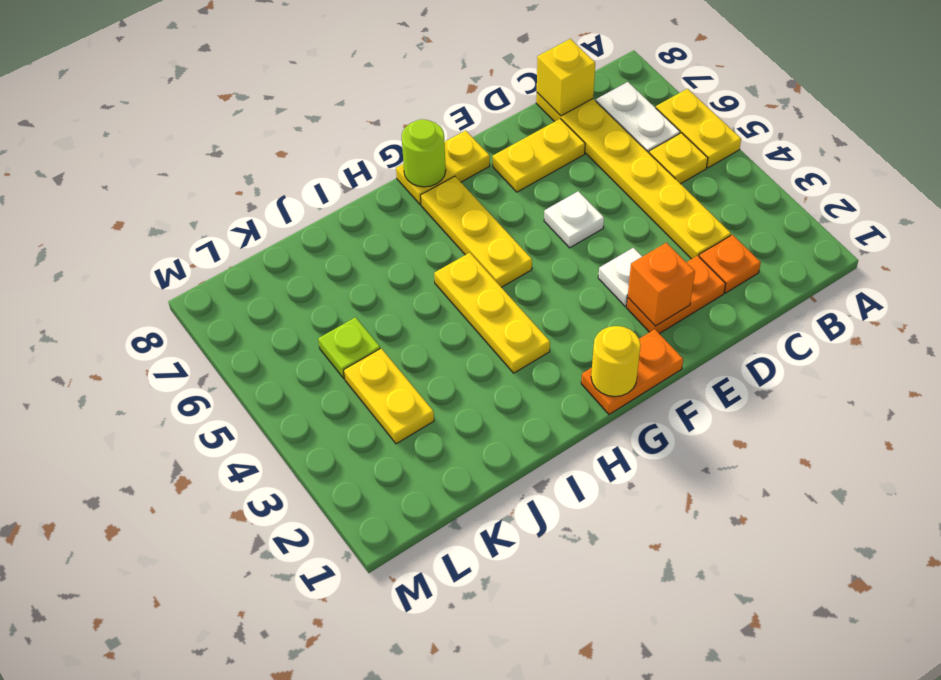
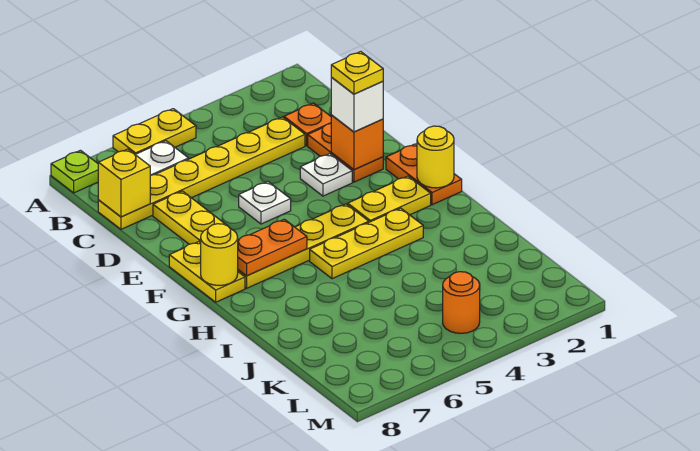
yellow 1x1 plate [649,133,708,184] -> yellow 1x1 plate moved to [331,52,383,94]
none -> white 1x1 brick [331,78,383,132]
yellow 1x3 plate [421,176,532,287] -> yellow 1x4 plate [238,204,369,288]
none -> orange 1x2 plate [238,219,307,276]
lime 1x1 round brick [402,119,446,187] -> yellow 1x1 round brick [201,224,238,285]
yellow 1x2 plate [344,348,434,444] -> yellow 1x2 plate moved to [348,176,431,222]
lime 1x1 plate [318,317,380,378] -> lime 1x1 plate moved to [51,150,98,193]
none -> orange 1x1 round brick [443,272,480,333]

